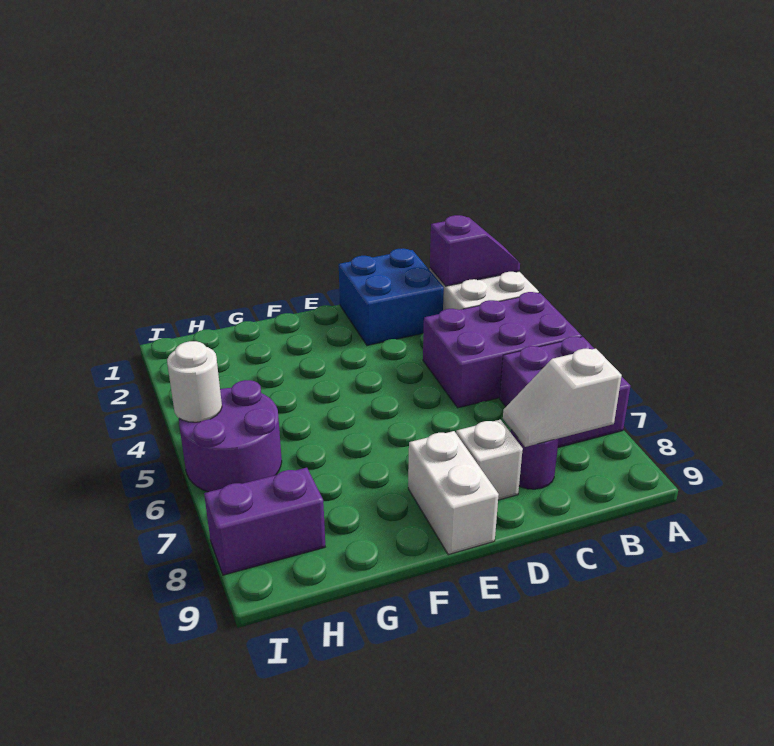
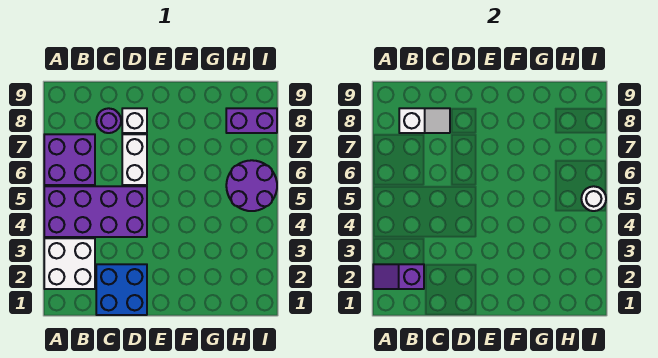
purple 2x3 brick [423,292,582,408] -> purple 2x4 brick [44,186,147,237]
white 1x2 brick [408,431,499,555] -> white 1x2 brick moved to [122,134,147,185]

